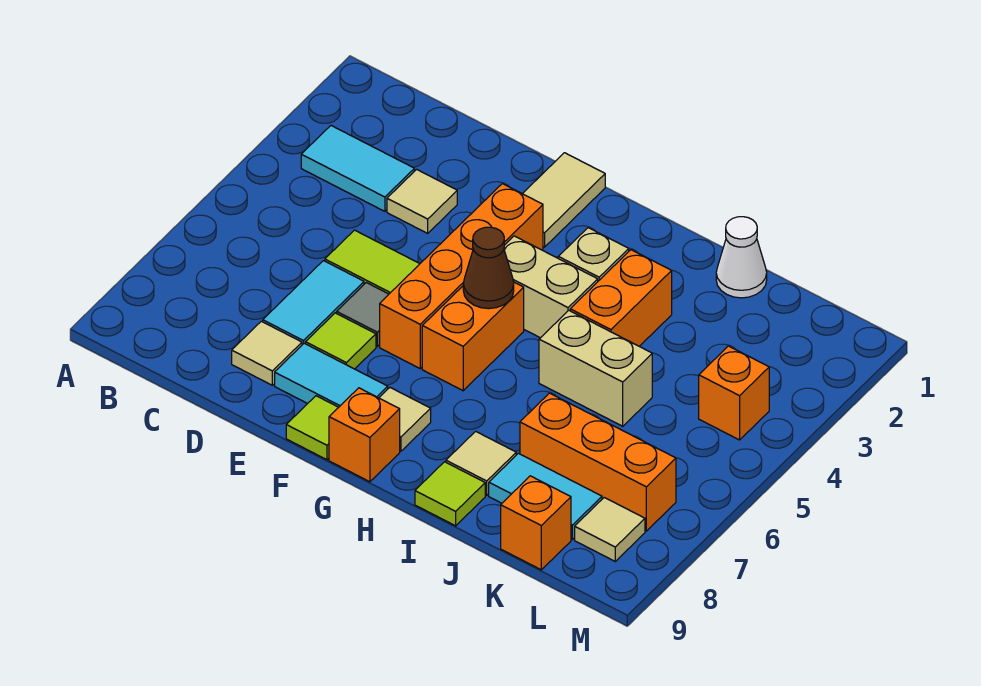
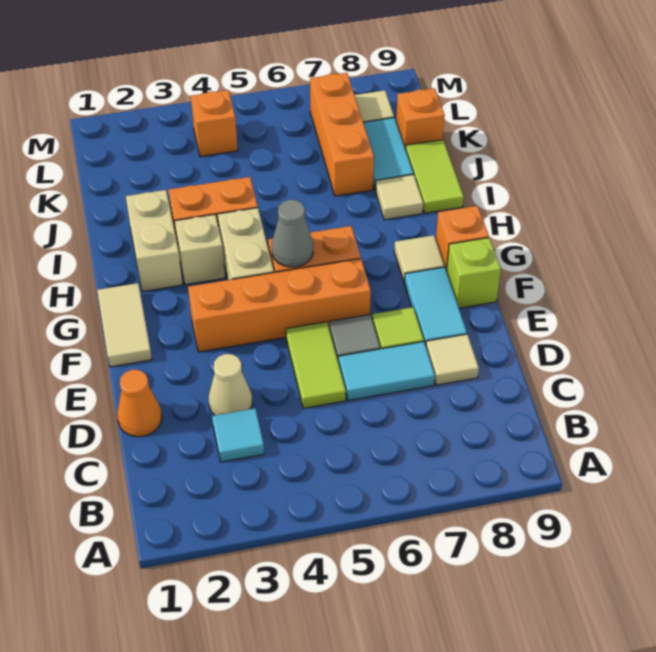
cyan 1x2 tile [301,126,414,211] -> cyan 1x1 tile [212,408,264,462]
none -> orange 1x1 cone [117,370,162,437]
tan 1x1 tile [387,169,457,233] -> tan 1x1 cone [209,354,252,415]
tan 1x2 tile [523,153,605,247] -> tan 1x2 tile turned to [97,283,152,367]
lime 1x1 tile [286,396,339,460] -> lime 1x1 brick [447,238,501,308]
brown 1x1 cone [463,227,514,309] -> grey 1x1 cone [272,200,313,267]
tan 1x2 brick [539,310,652,426] -> tan 1x2 brick moved to [126,190,183,292]
lime 1x1 tile [415,462,485,526] -> lime 1x2 tile [406,140,464,213]
white 1x1 cone [716,217,767,298] -> none

